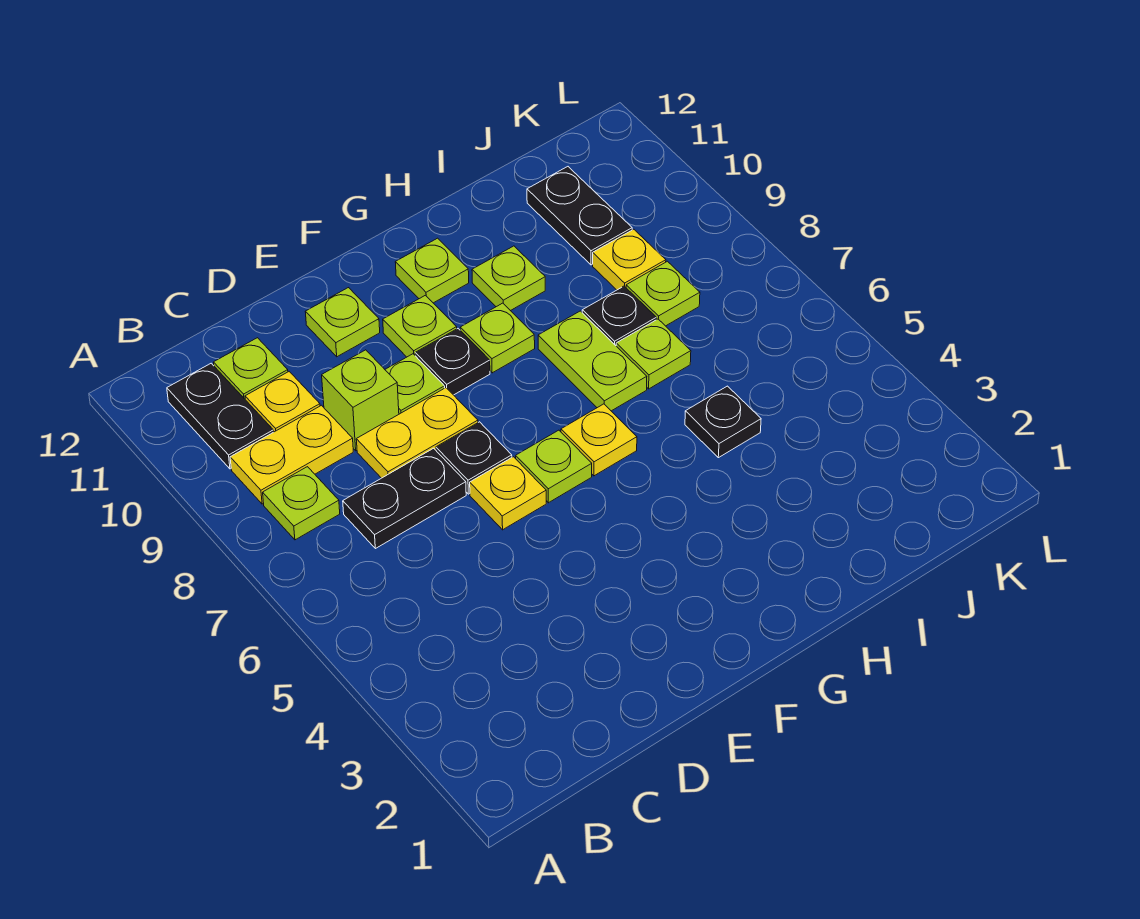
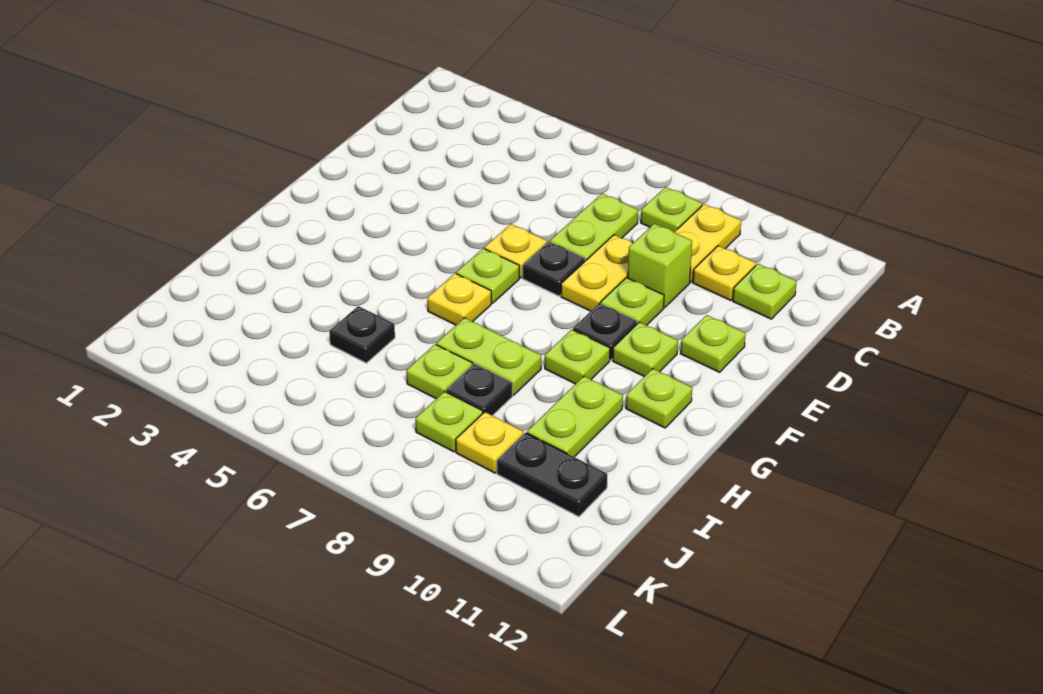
black 1x2 plate [167,363,274,469] -> none
black 1x2 plate [343,448,466,549] -> lime 1x2 plate [550,193,638,261]
lime 1x1 plate [472,246,545,311] -> lime 1x2 plate [527,376,623,457]

